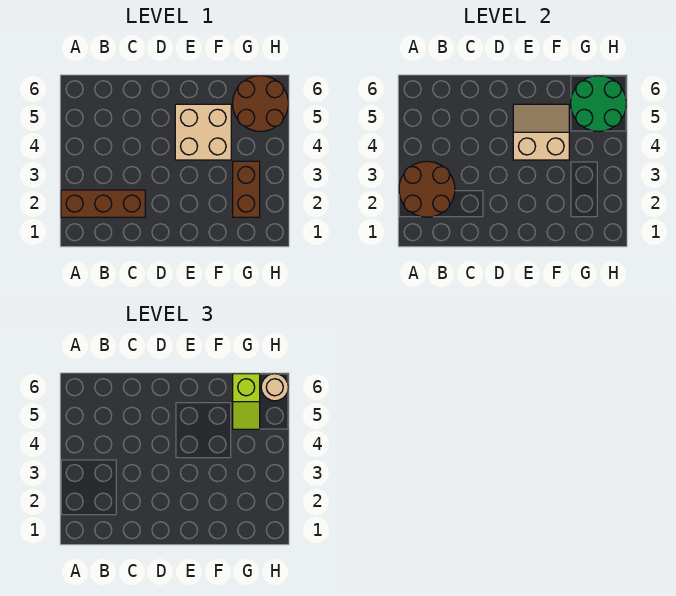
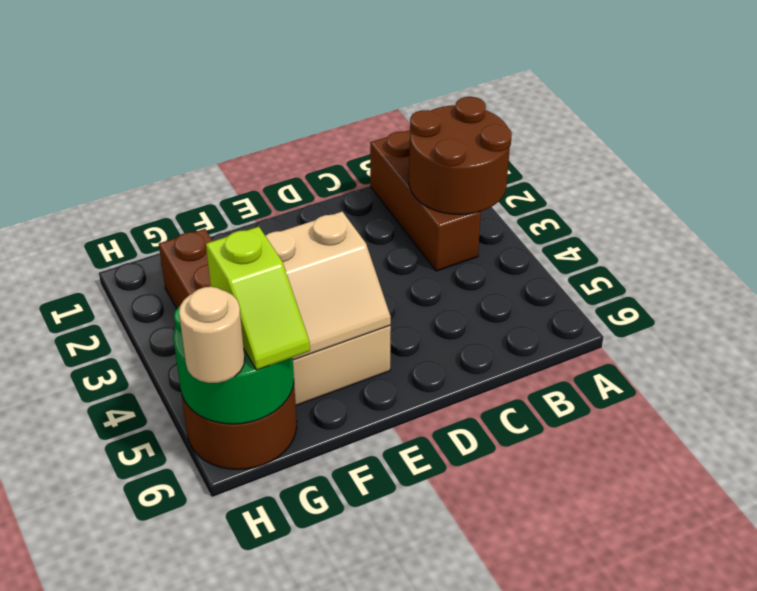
brown 1x3 brick [61,190,145,217] -> brown 1x3 brick turned to [370,130,481,271]
lime 1x2 slope [233,374,260,429] -> lime 1x2 slope turned to [206,227,310,370]

